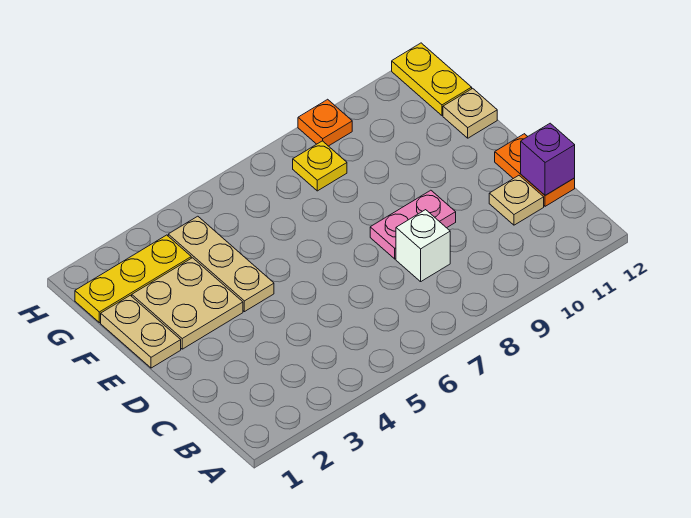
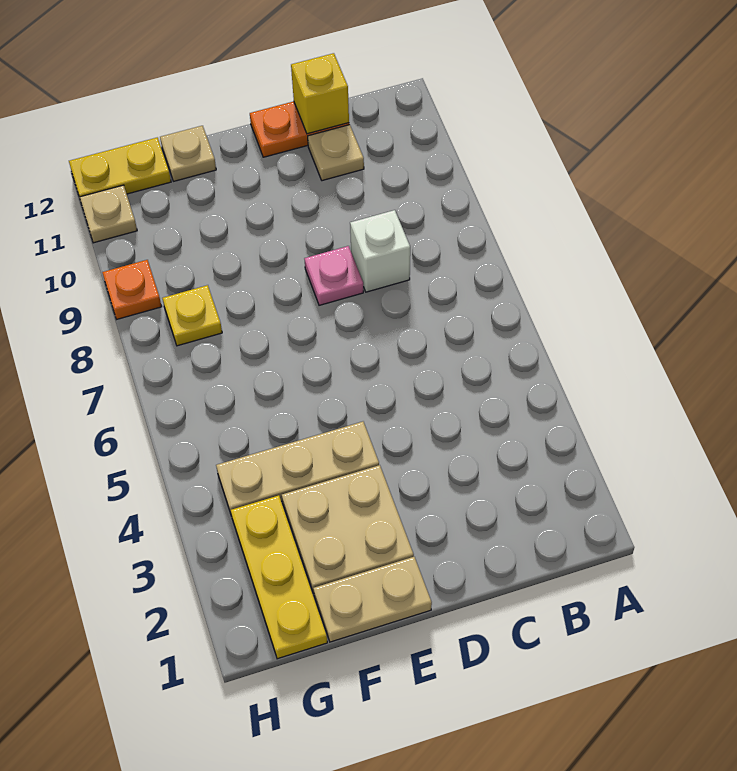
purple 1x1 brick [521,123,575,195] -> yellow 1x1 brick [291,53,349,134]
pink 1x2 plate [370,190,456,259] -> pink 1x1 plate [304,246,363,305]
none -> tan 1x1 plate [80,185,137,243]

